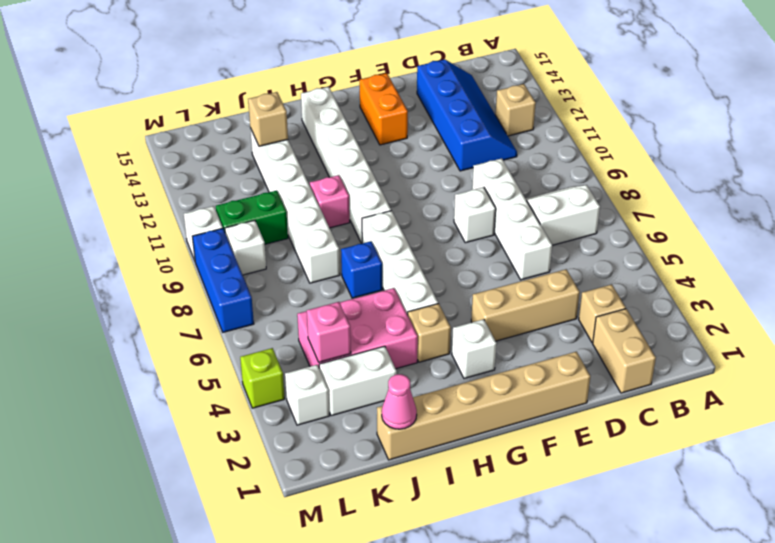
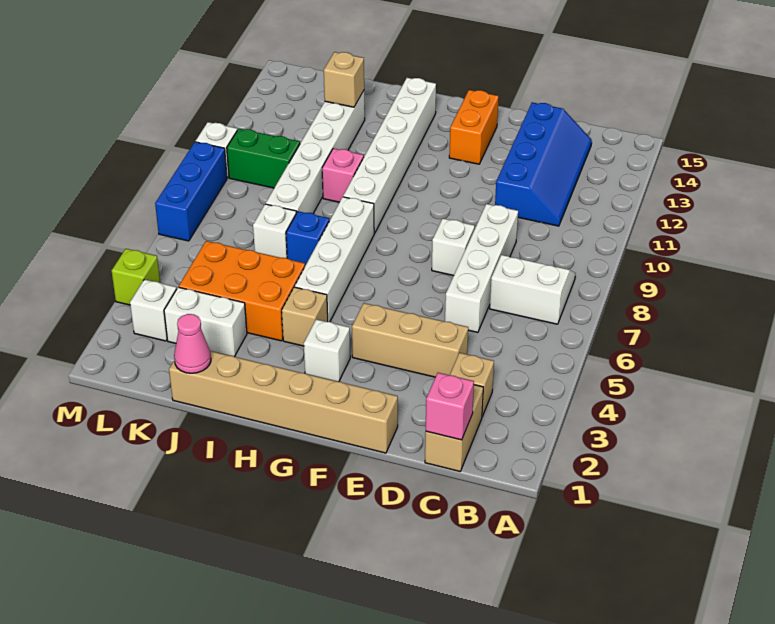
tan 1x1 brick [496,84,536,136] -> none
pink 2x3 brick [297,288,418,369] -> orange 2x3 brick [179,241,305,341]
pink 1x1 brick [307,302,351,362] -> pink 1x1 brick moved to [426,373,474,440]
white 1x1 brick [225,220,266,275] -> white 1x1 brick moved to [253,204,296,258]

